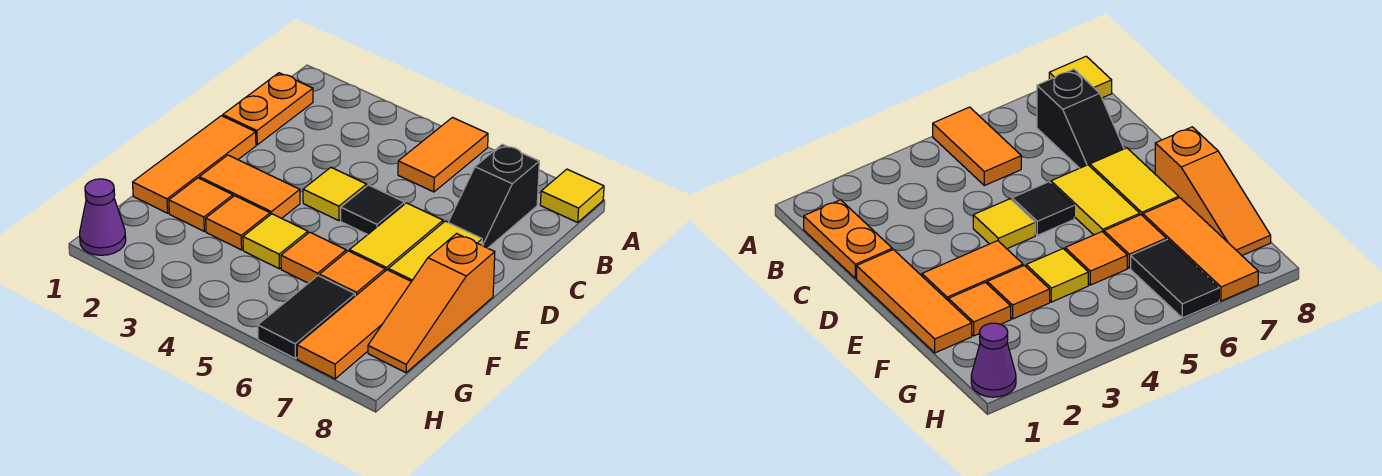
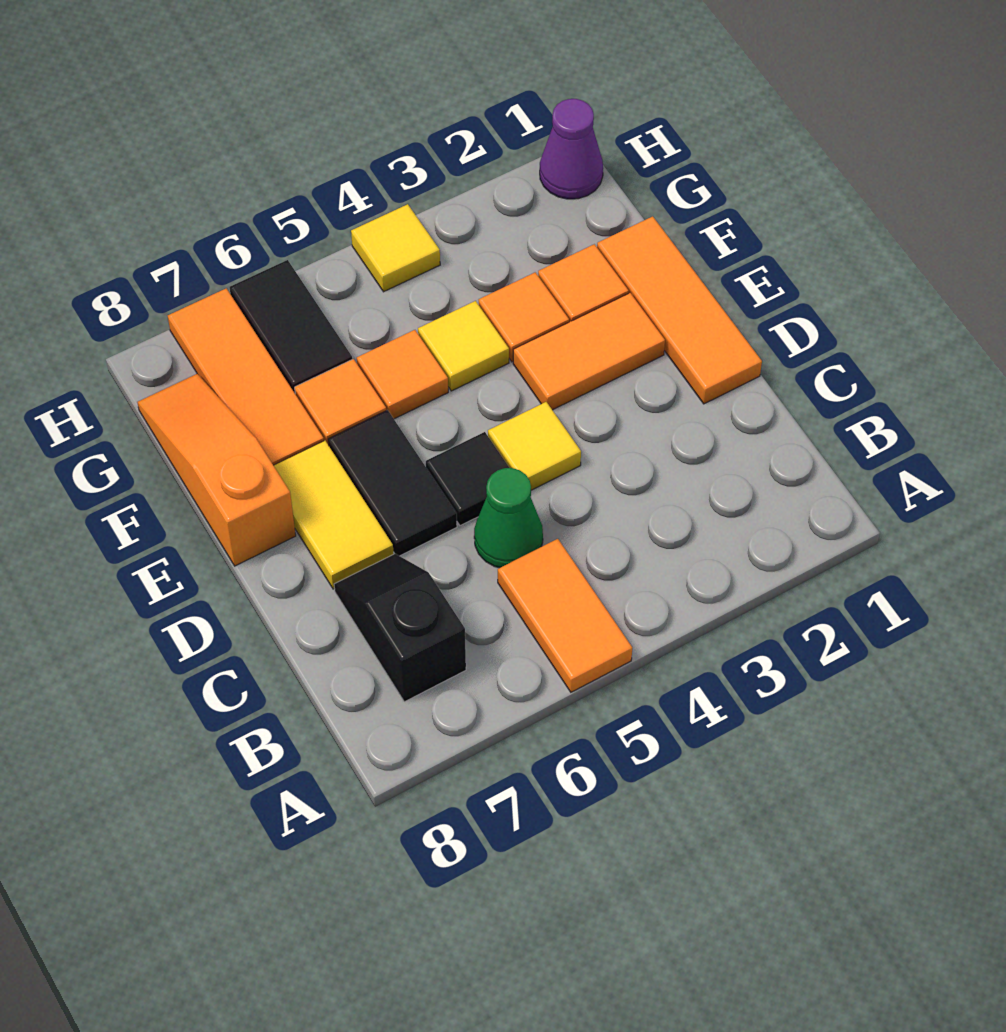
yellow 1x1 tile [540,169,604,222] -> yellow 1x1 tile moved to [351,204,440,292]
orange 1x2 plate [223,73,313,145] -> none
none -> green 1x1 cone [474,468,543,568]
yellow 1x2 tile [349,203,443,271] -> black 1x2 tile [328,410,457,556]

